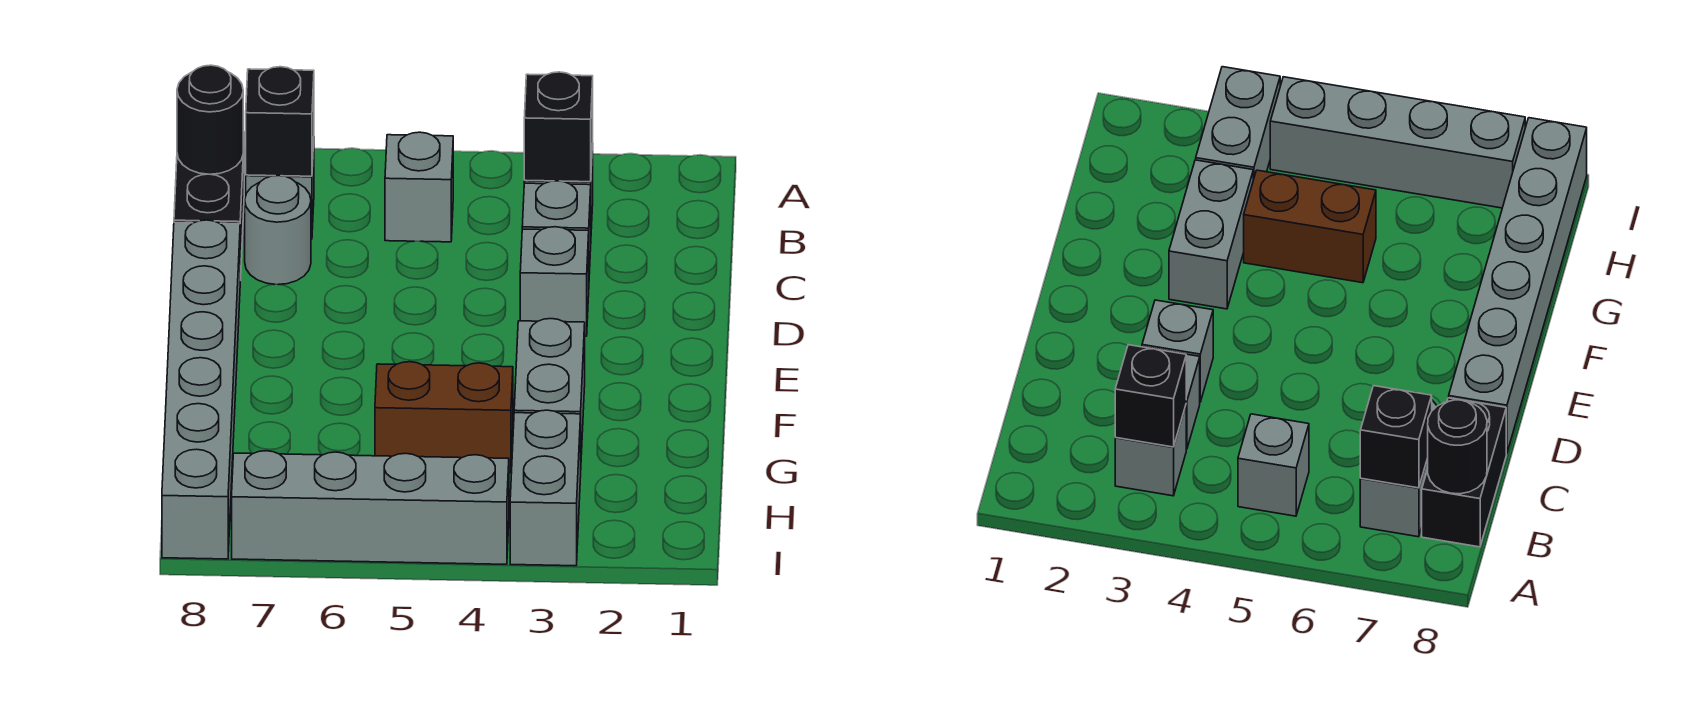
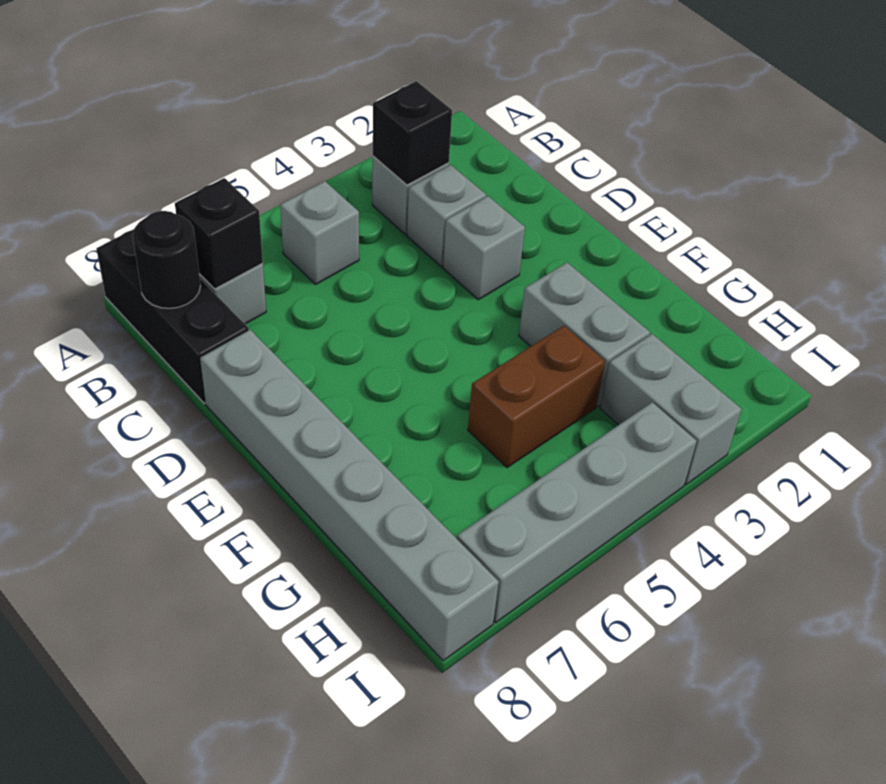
black 1x2 brick [174,132,244,280] -> black 1x3 brick [96,229,249,403]
grey 1x1 round brick [245,176,311,285] -> none

